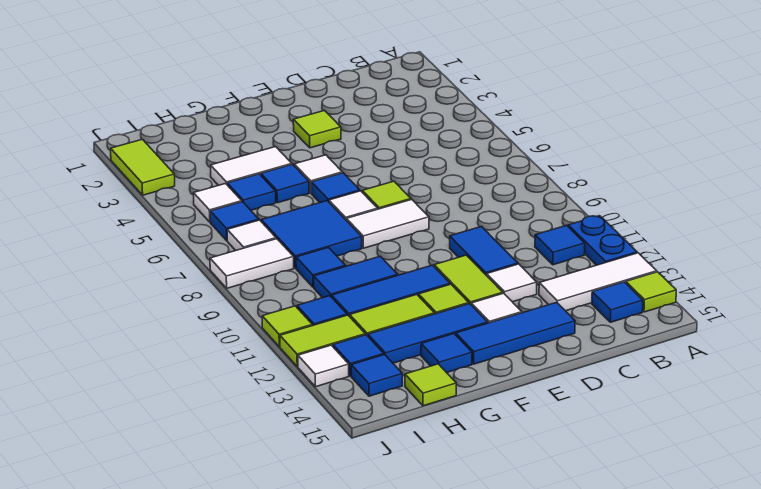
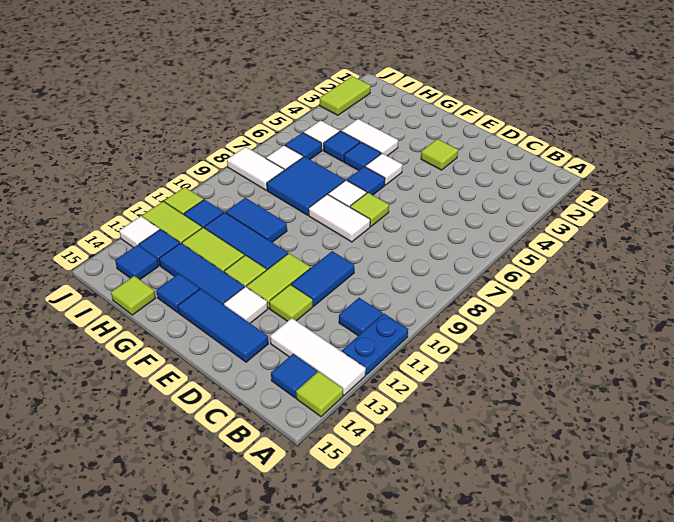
white 1x1 tile [487,264,537,302] -> lime 1x1 tile [269,285,313,321]
blue 1x1 tile [296,248,346,287] -> none

